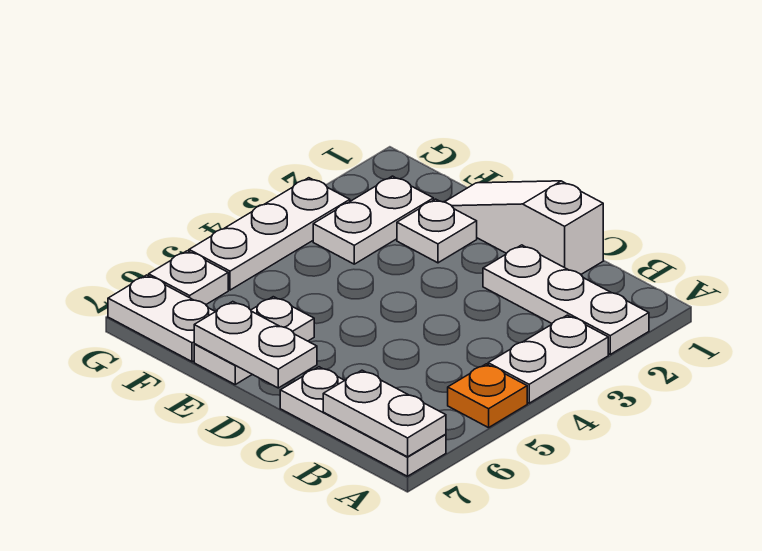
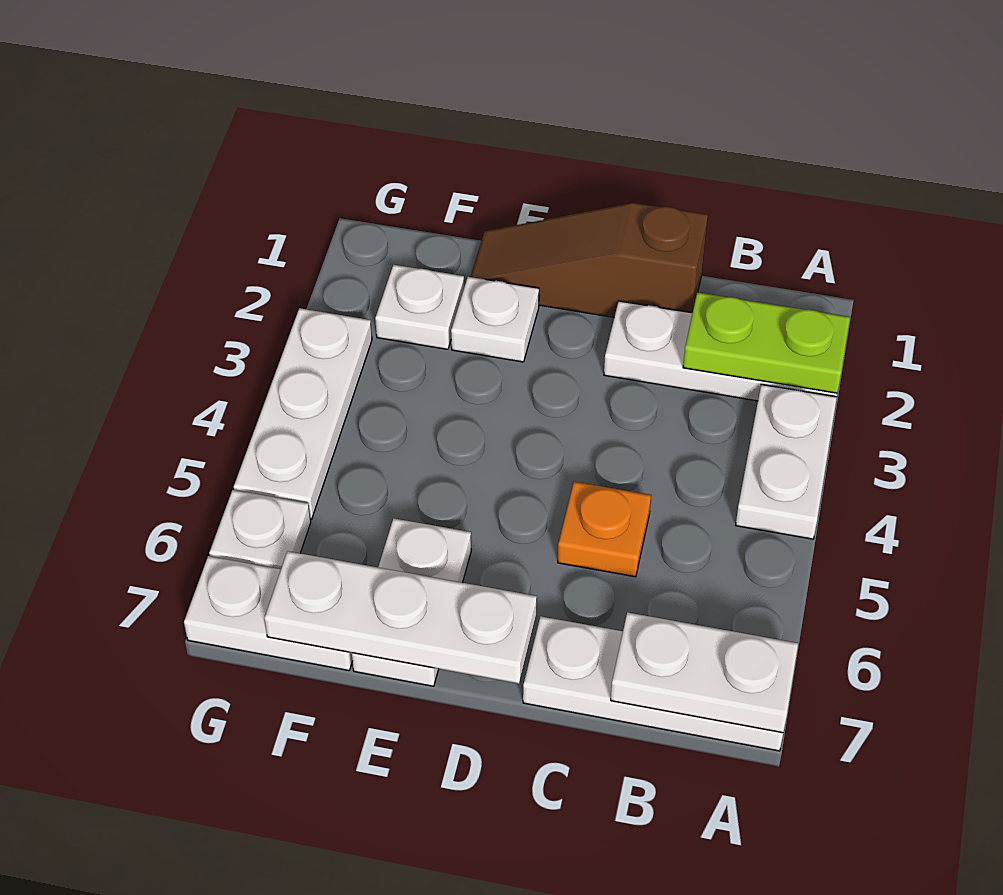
none -> lime 1x2 plate [683,292,850,393]
orange 1x1 plate [448,364,527,428] -> orange 1x1 plate moved to [558,482,651,577]
white 1x3 slope [445,181,603,274] -> brown 1x3 slope [471,203,708,317]
white 1x2 plate [194,302,317,388] -> white 1x3 plate [264,551,537,684]
white 1x2 plate [313,176,433,264] -> white 1x1 plate [375,265,464,349]

